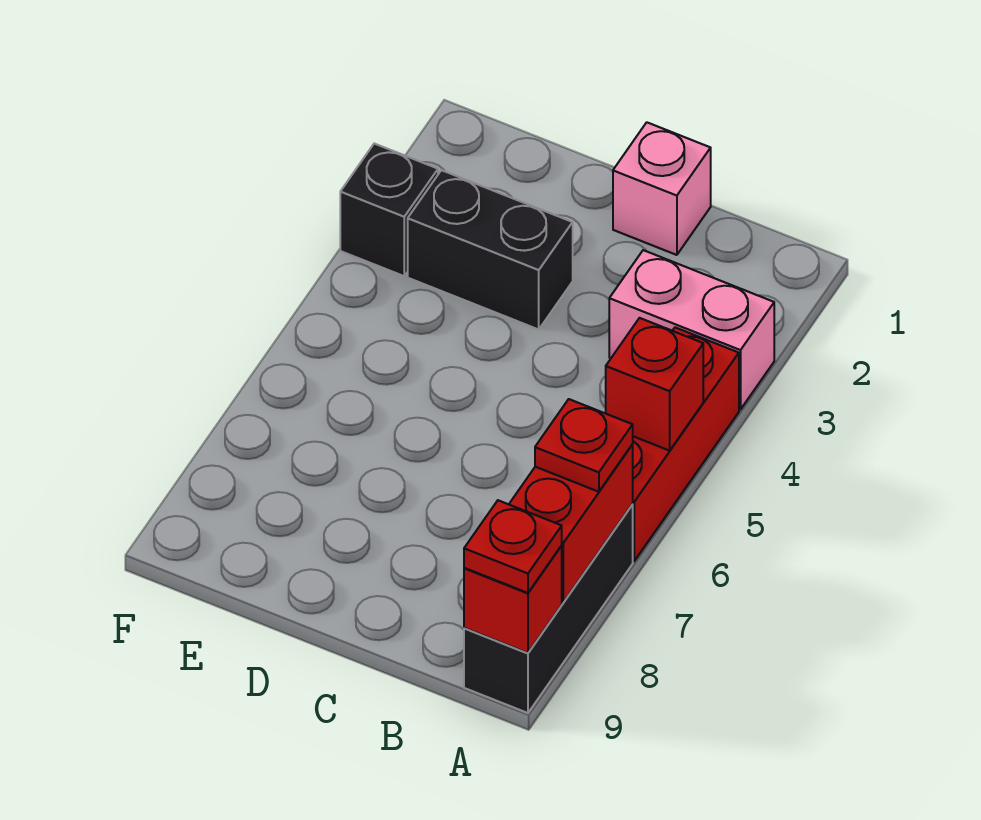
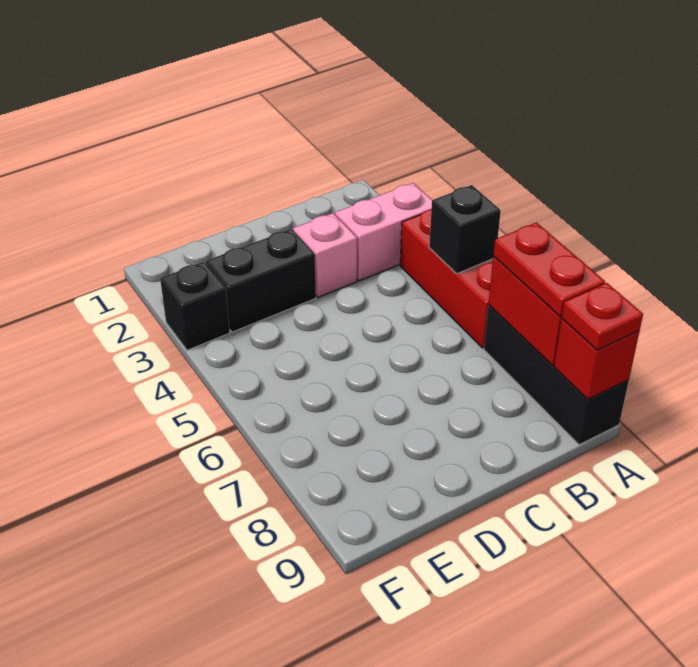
red 1x1 brick [606,318,703,451] -> black 1x1 brick [429,185,501,274]
red 1x1 plate [535,399,633,492] -> red 1x2 plate [493,223,605,316]
pink 1x1 brick [613,122,711,255] -> pink 1x1 brick moved to [293,213,357,297]

